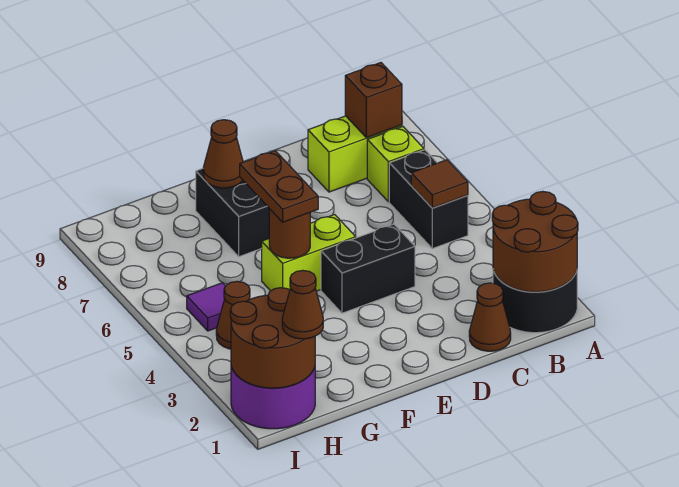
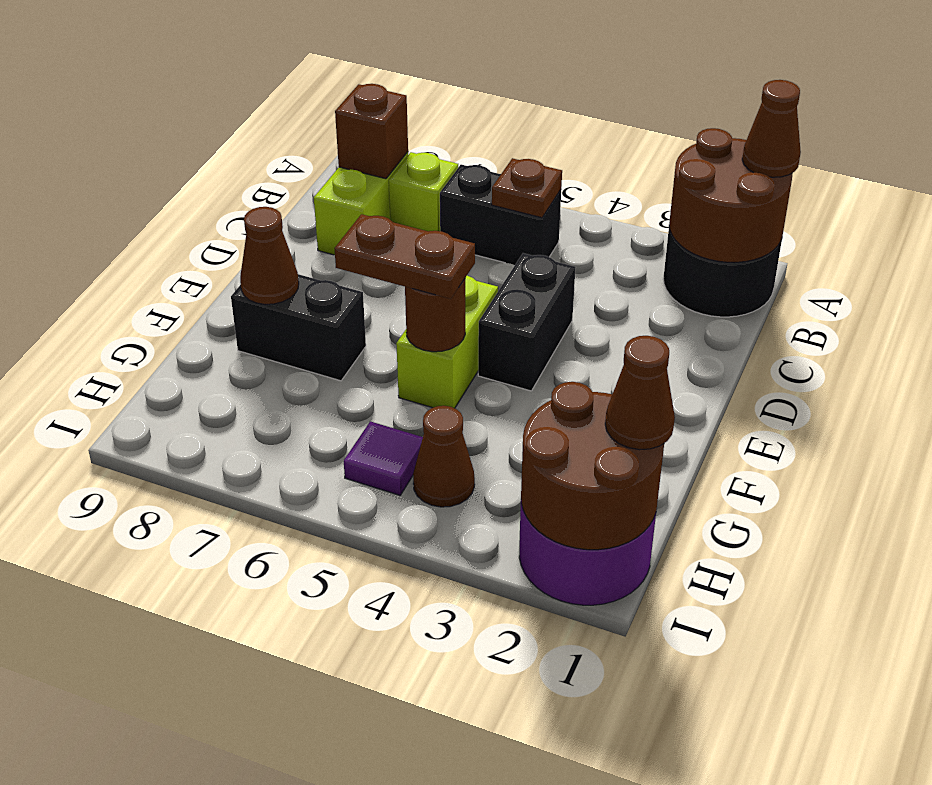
brown 1x1 tile [411,160,468,208] -> brown 1x1 plate [492,158,562,218]
brown 1x1 cone [469,283,511,351] -> brown 1x1 cone moved to [742,80,801,177]

